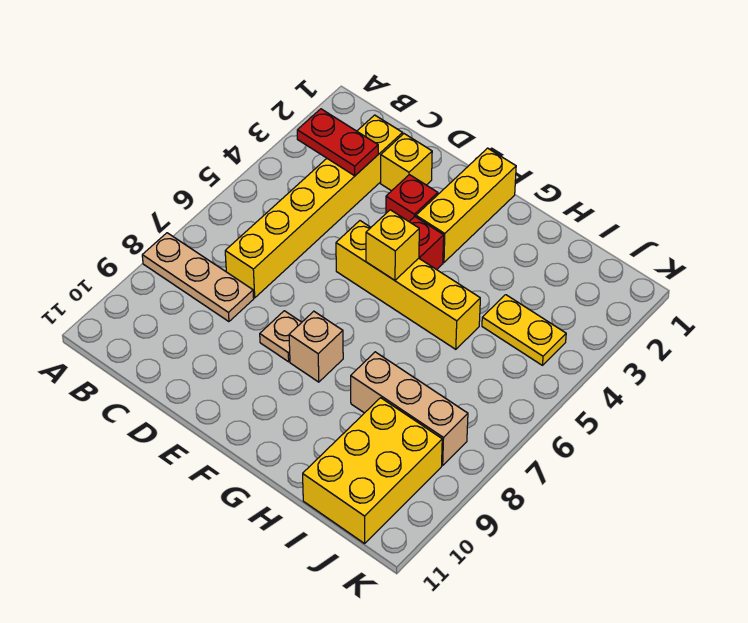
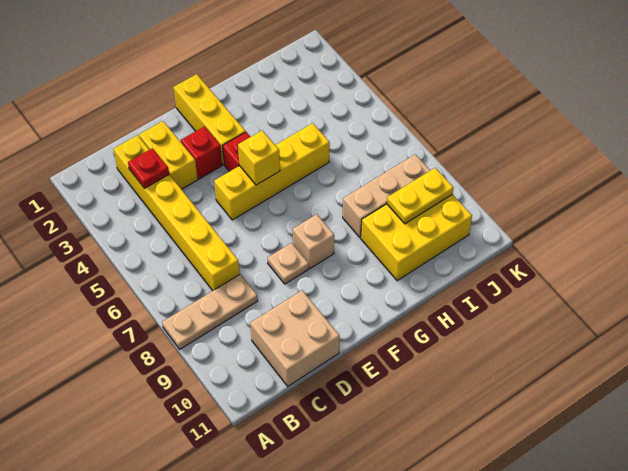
red 1x2 plate [297,109,378,176] -> red 1x1 plate [128,148,169,188]
none -> tan 2x2 brick [250,290,340,386]
yellow 1x1 brick [381,134,432,191] -> yellow 1x2 brick [139,121,198,189]
yellow 1x2 plate [482,295,566,365] -> yellow 1x2 plate moved to [387,168,454,224]
yellow 2x3 brick [303,398,442,543] -> yellow 2x3 brick turned to [361,194,472,281]

